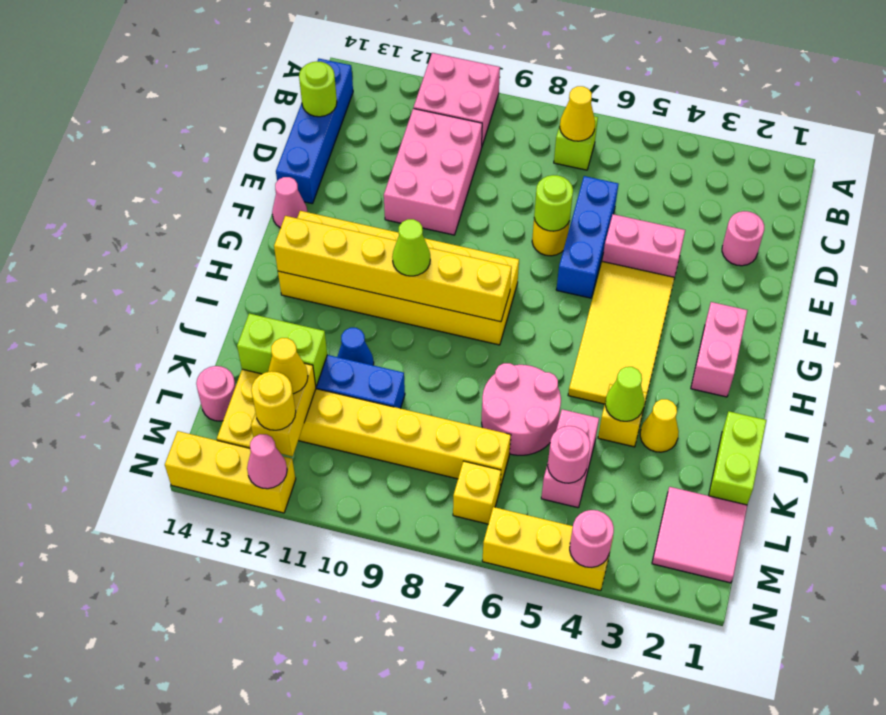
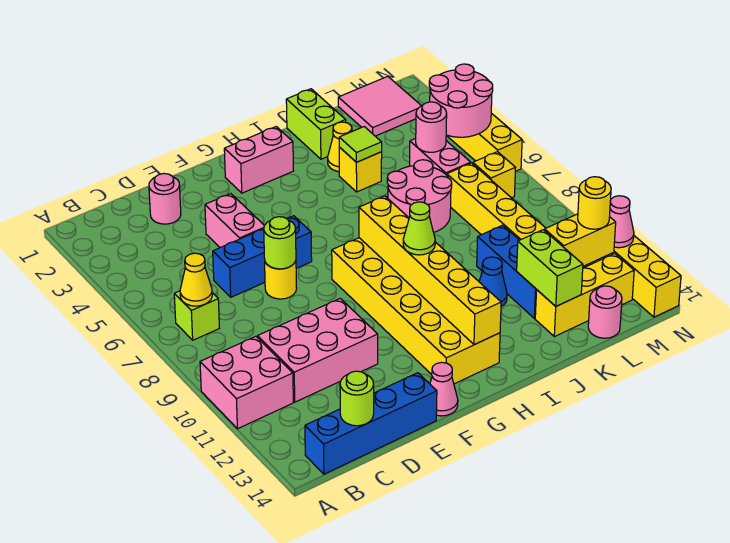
yellow 2x4 tile [568,261,675,404] -> none
lime 1x2 brick [709,412,766,505] -> lime 1x2 brick turned to [286,89,346,159]
lime 1x1 cone [605,367,644,421] -> lime 1x1 tile [339,127,382,162]
pink 1x2 brick [541,409,599,508] -> pink 1x2 brick turned to [409,138,471,175]
yellow 1x1 cone [268,338,308,394] -> none
pink 1x1 round brick [570,510,614,567] -> pink 2x2 round brick [429,64,493,137]

